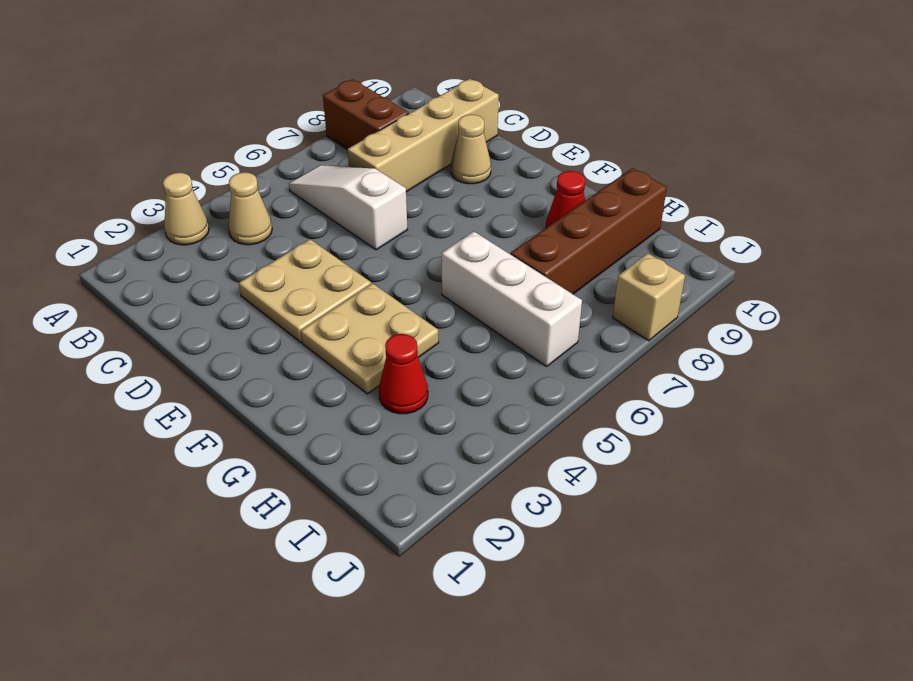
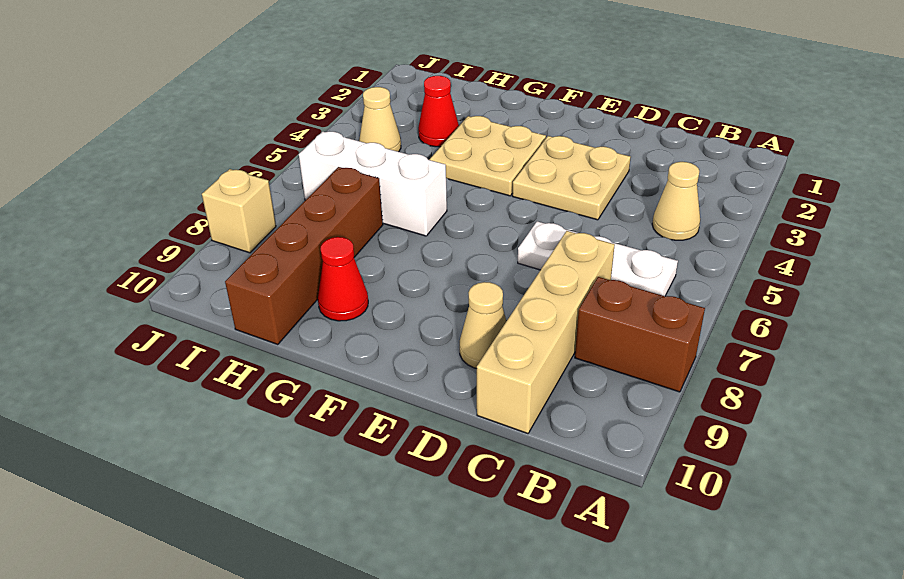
tan 1x1 cone [163,173,209,245] -> tan 1x1 cone moved to [359,87,401,152]
white 1x3 slope [289,165,408,250] -> white 1x3 plate [518,221,678,296]

